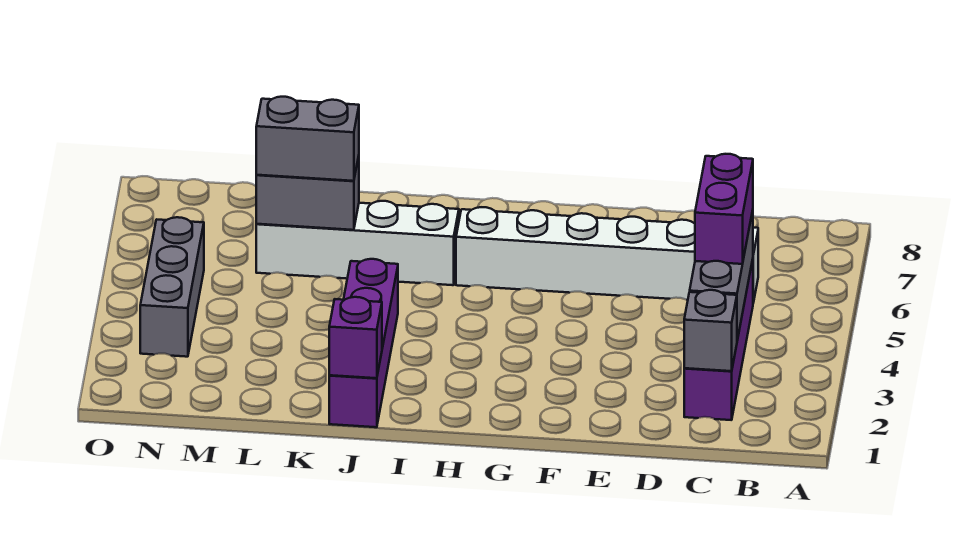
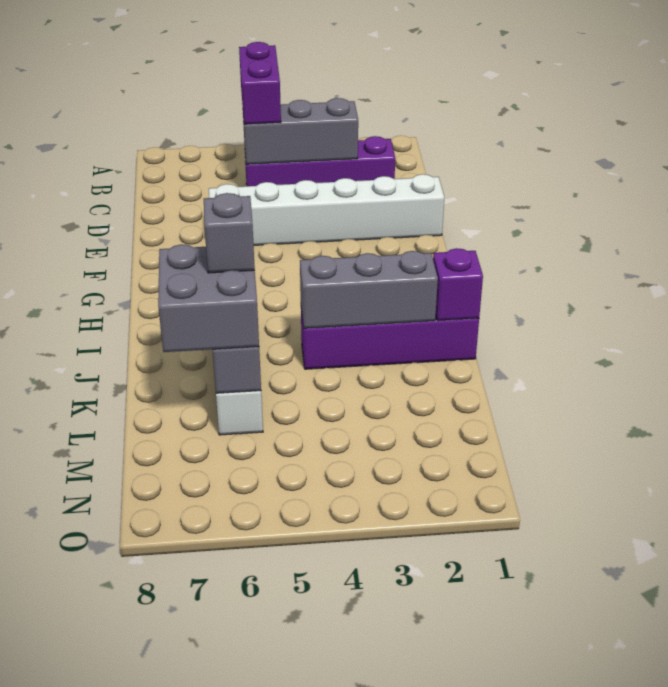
grey 1x1 brick [684,290,737,371] -> grey 1x1 brick moved to [204,193,255,273]
purple 1x2 brick [695,154,753,264] -> purple 1x2 brick turned to [239,42,281,124]
white 1x6 brick [456,207,758,303] -> white 1x6 brick turned to [209,174,444,245]
grey 1x2 brick [256,97,359,181] -> grey 2x2 brick [158,244,259,352]
grey 1x3 brick [140,217,204,357] -> grey 1x3 brick moved to [300,251,438,328]

